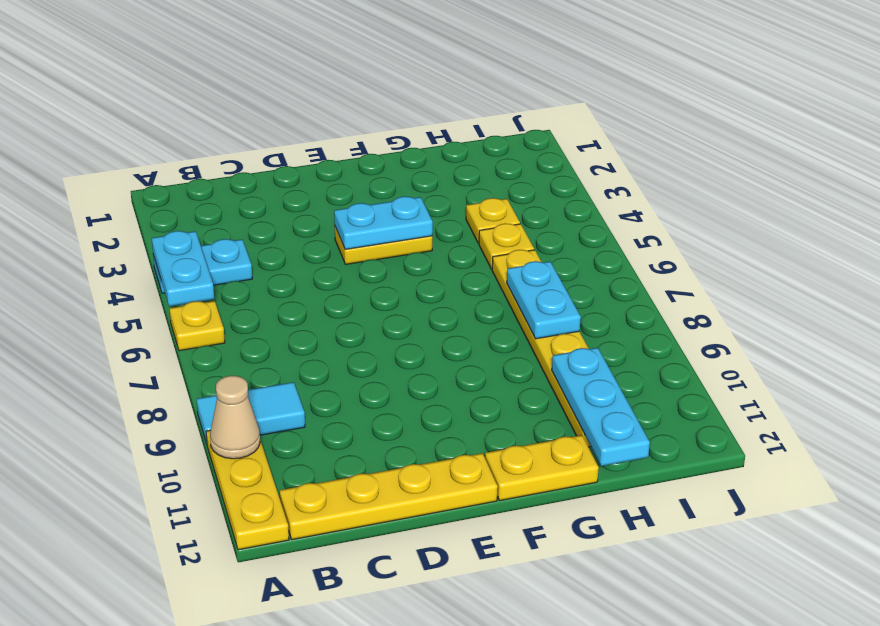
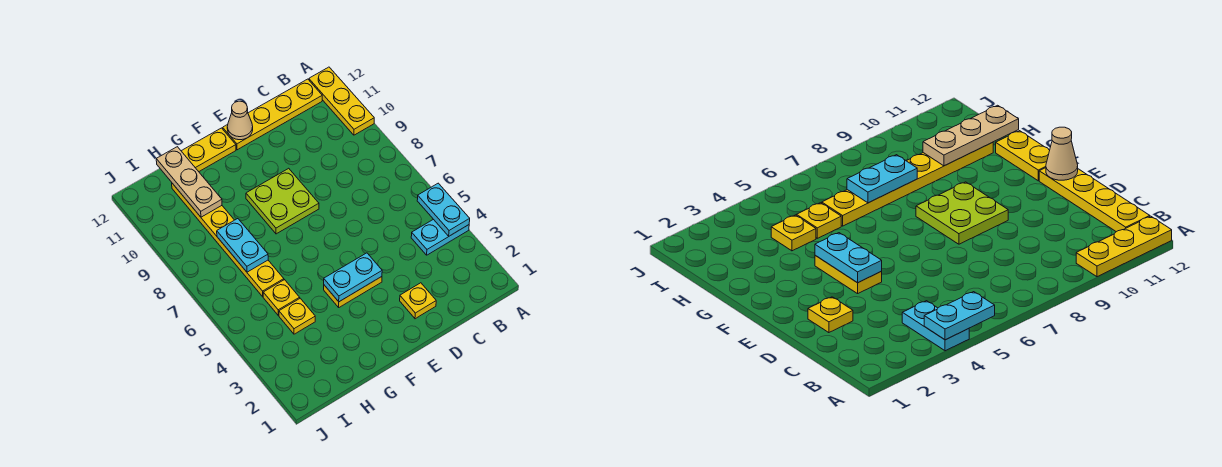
yellow 1x1 plate [170,301,225,351] -> yellow 1x1 plate moved to [400,283,436,319]
cyan 1x2 tile [197,382,305,443] -> none
tan 1x1 cone [210,376,260,459] -> tan 1x1 cone moved to [227,101,253,140]
none -> lime 2x2 plate [246,168,319,234]
cyan 1x3 plate [552,348,650,466] -> tan 1x3 plate [156,147,222,217]

